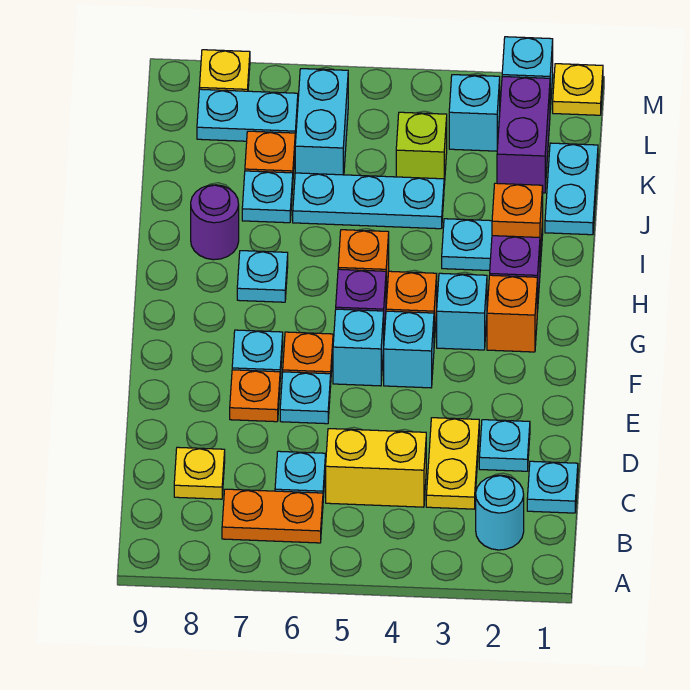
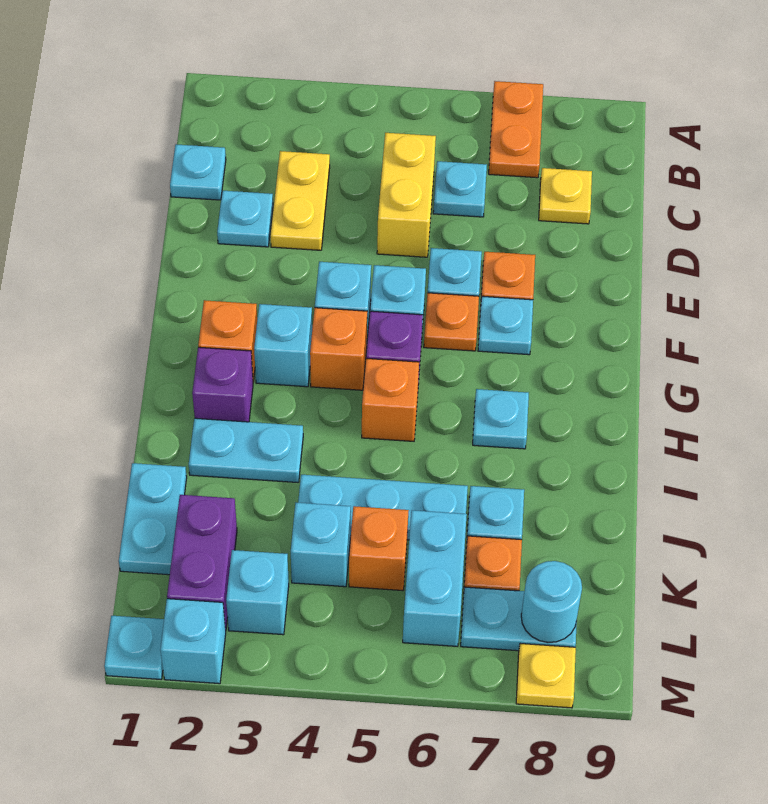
cyan 1x1 round brick [476,475,524,550] -> cyan 1x1 round brick moved to [521,561,582,643]
orange 1x2 plate [222,489,323,543] -> orange 1x2 plate turned to [489,81,543,178]
yellow 1x2 brick [326,429,426,507] -> yellow 1x2 brick turned to [377,133,436,257]
orange 1x1 brick [492,183,543,255] -> orange 1x1 brick moved to [349,506,409,591]
purple 1x1 round brick [191,185,239,260] -> none
lime 1x1 brick [396,112,447,185] -> cyan 1x1 brick [291,503,351,587]
yellow 1x1 plate [553,64,603,115] -> cyan 1x1 plate [104,616,164,679]

